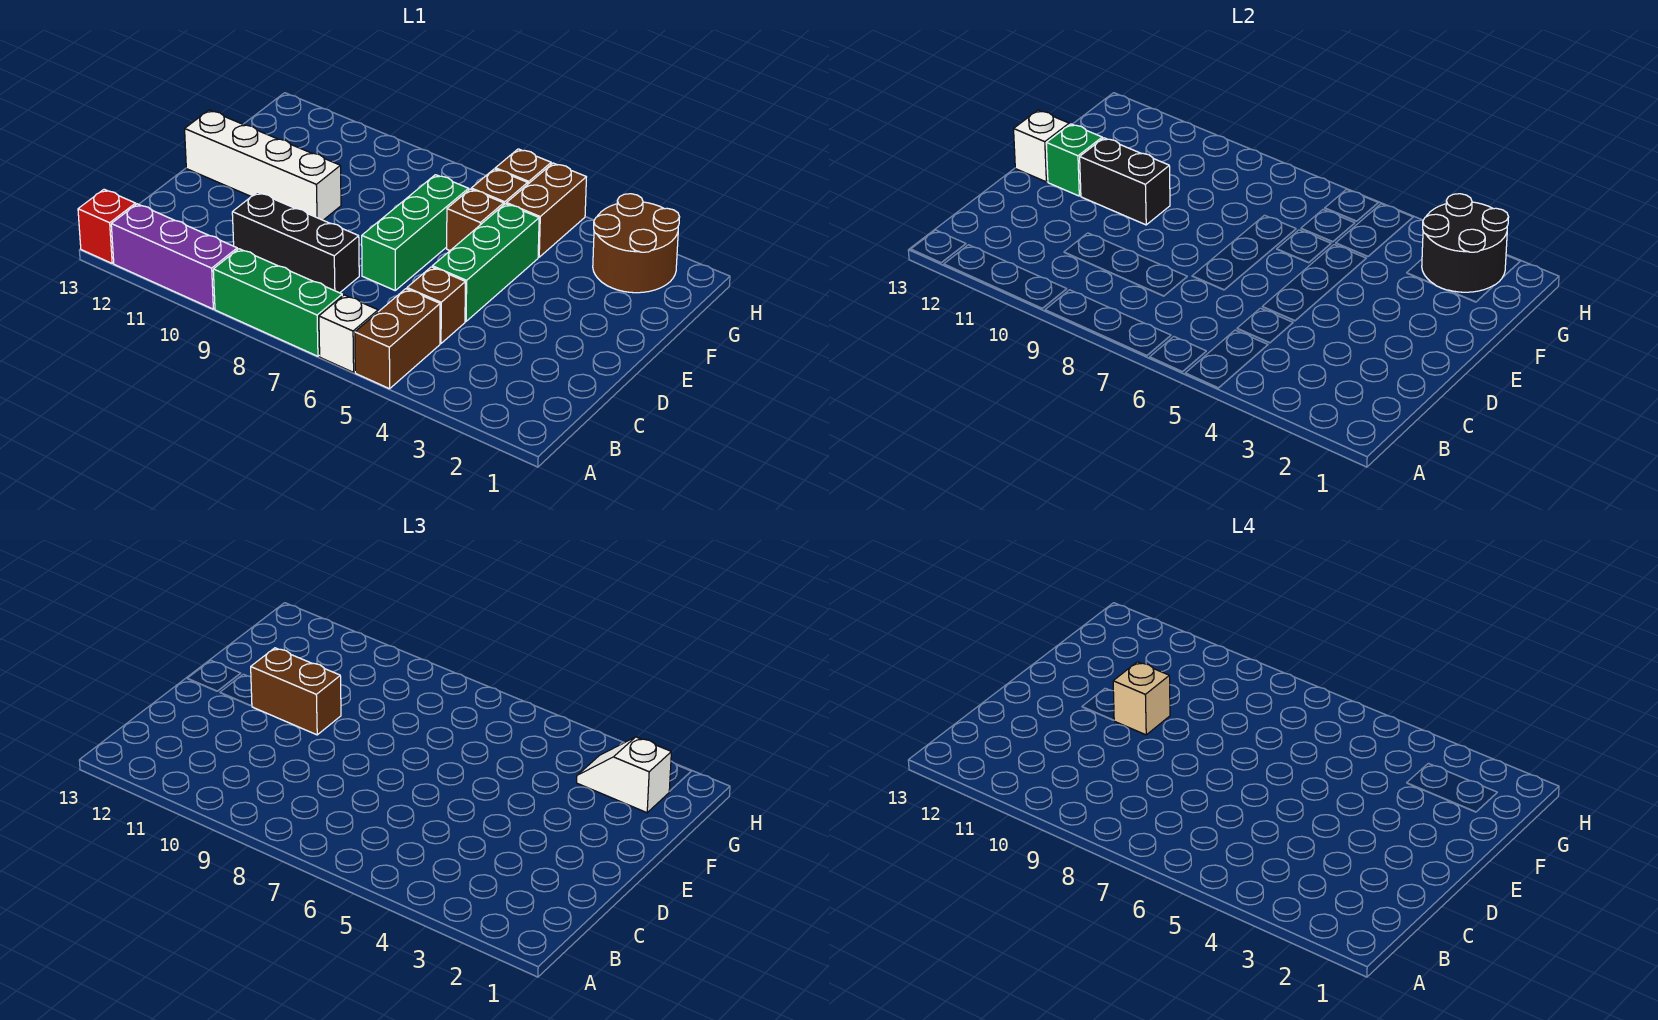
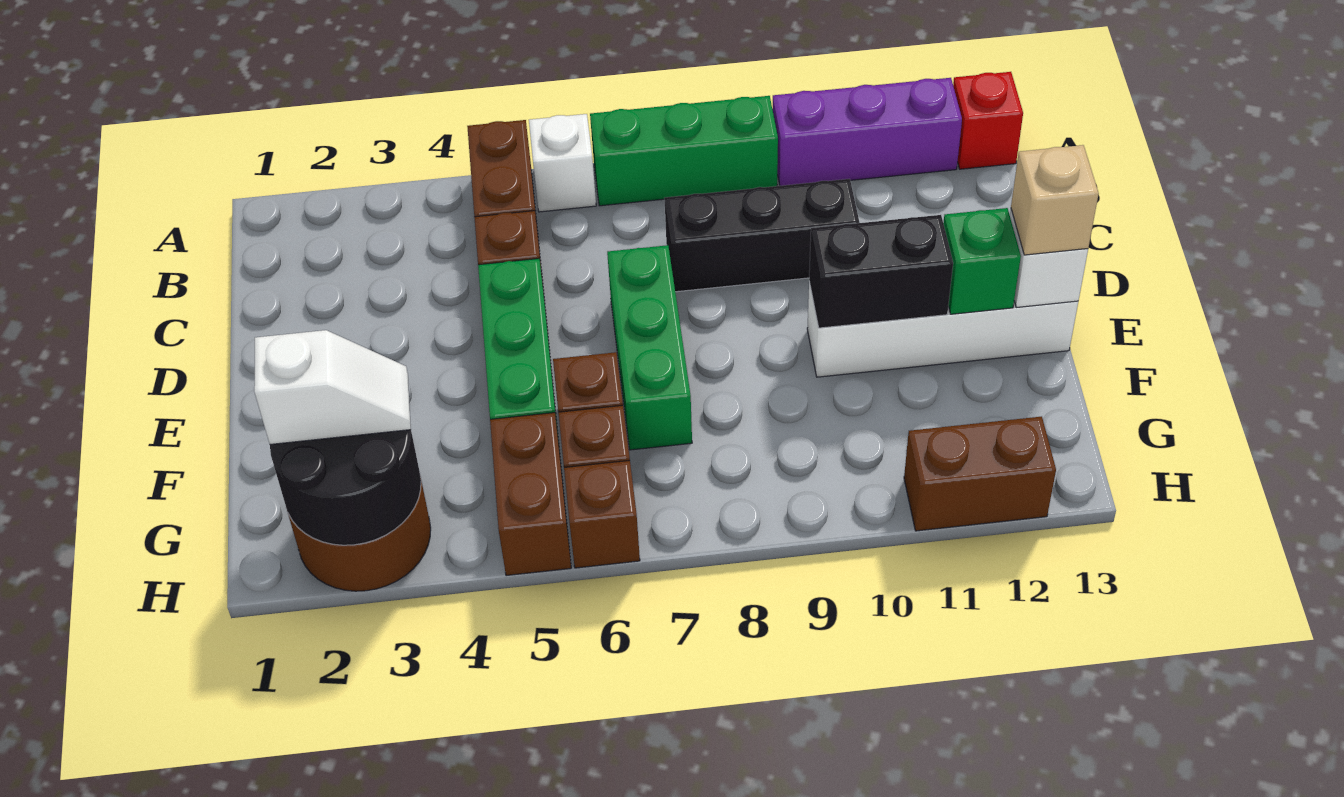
brown 1x2 brick [251,648,341,735] -> brown 1x2 brick moved to [904,417,1056,531]
tan 1x1 brick [1113,662,1170,735] -> tan 1x1 brick moved to [1011,145,1099,255]

